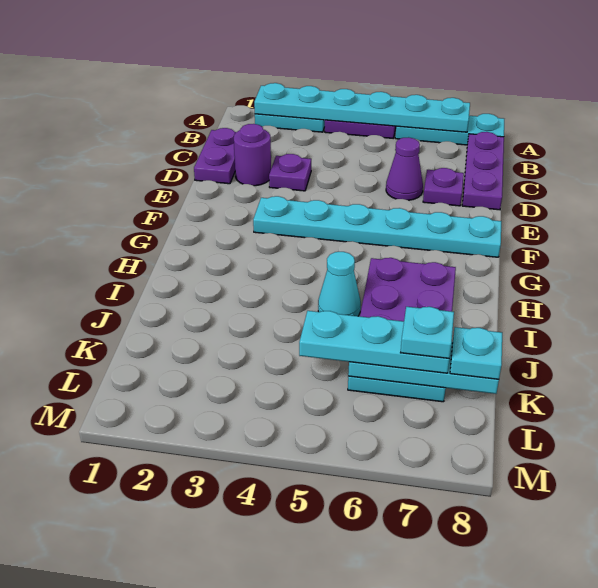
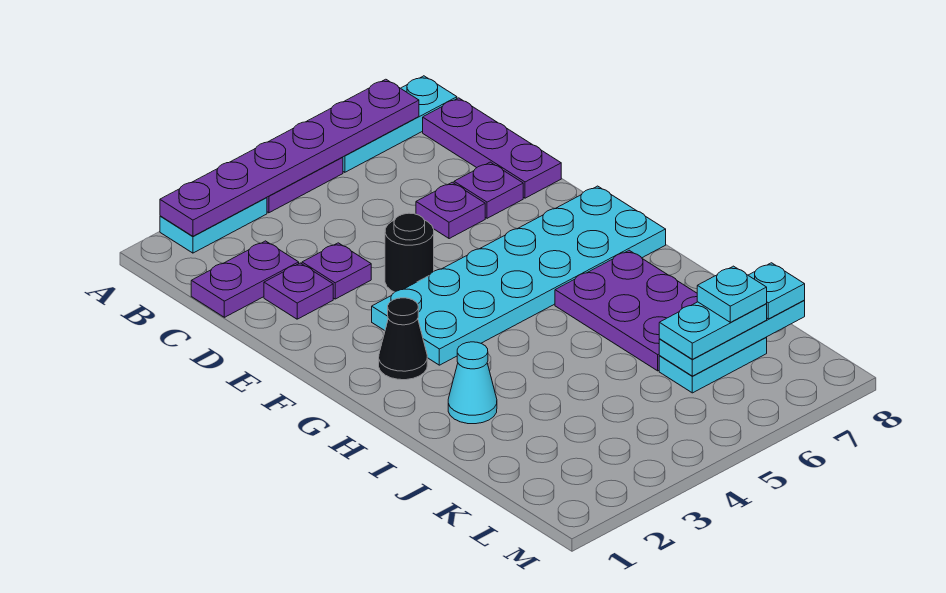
cyan 1x6 plate [254,83,470,132] -> purple 1x6 plate [160,79,419,236]
purple 1x2 plate [194,128,236,184] -> purple 1x2 plate turned to [191,241,299,317]
purple 1x1 round brick [234,124,271,186] -> purple 1x1 plate [264,263,333,319]
purple 1x1 cone [386,137,423,200] -> purple 1x1 plate [416,182,485,239]
none -> black 1x1 round brick [385,213,434,292]
cyan 1x6 plate [253,196,501,257] -> cyan 2x6 plate [372,186,666,365]
none -> black 1x1 cone [379,298,427,380]
cyan 1x1 cone [318,252,361,316] -> cyan 1x1 cone moved to [448,342,497,424]
cyan 1x3 plate [299,311,449,373] -> cyan 1x2 plate [659,302,767,359]

